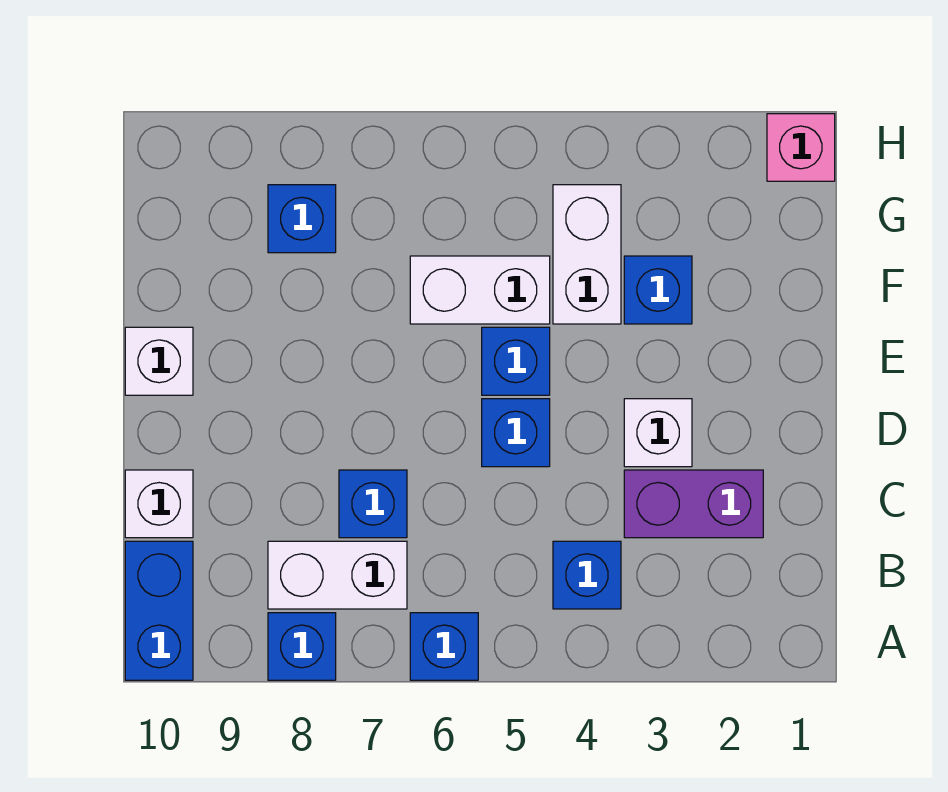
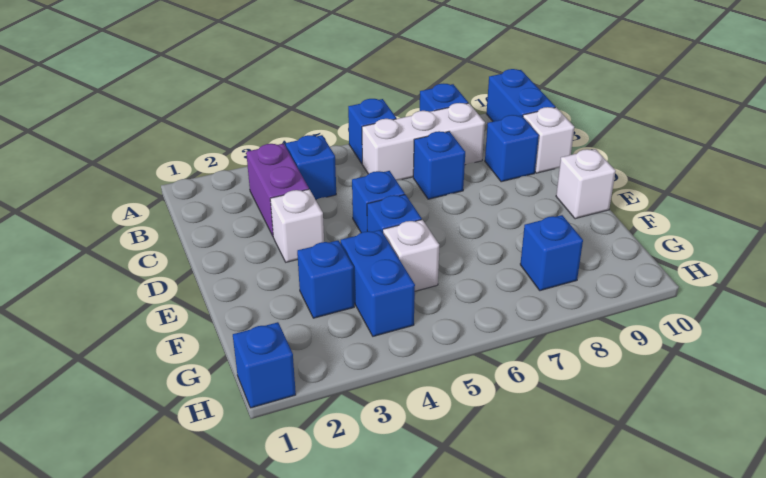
white 1x2 brick [268,541,407,609] -> white 1x3 brick [362,103,485,180]
purple 1x2 brick [624,470,763,538] -> purple 1x2 brick turned to [246,144,309,236]
none -> blue 1x1 brick [485,115,539,182]
white 1x2 brick [553,185,621,324] -> blue 1x2 brick [341,230,415,336]
white 1x2 brick [410,256,550,324] -> white 1x1 brick [383,220,439,291]
pink 1x1 brick [767,114,835,181] -> blue 1x1 brick [233,322,296,408]

